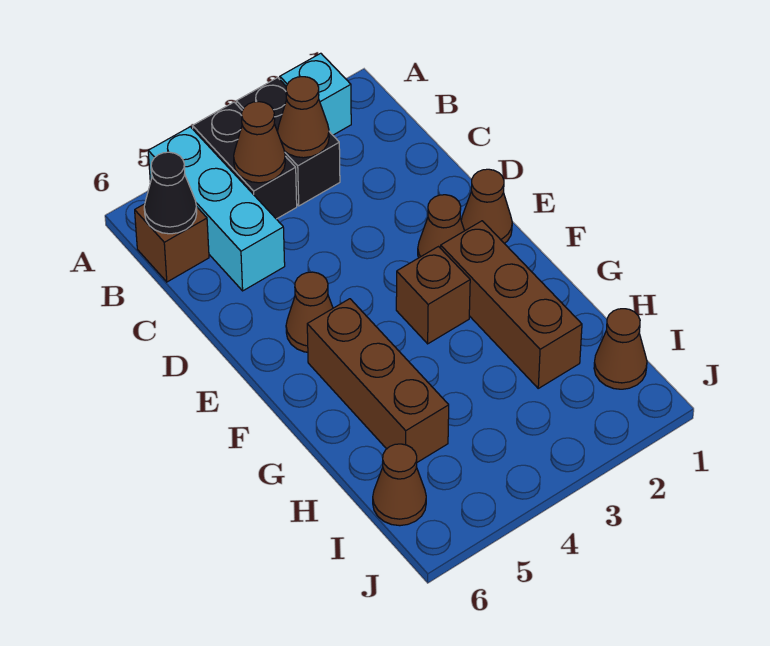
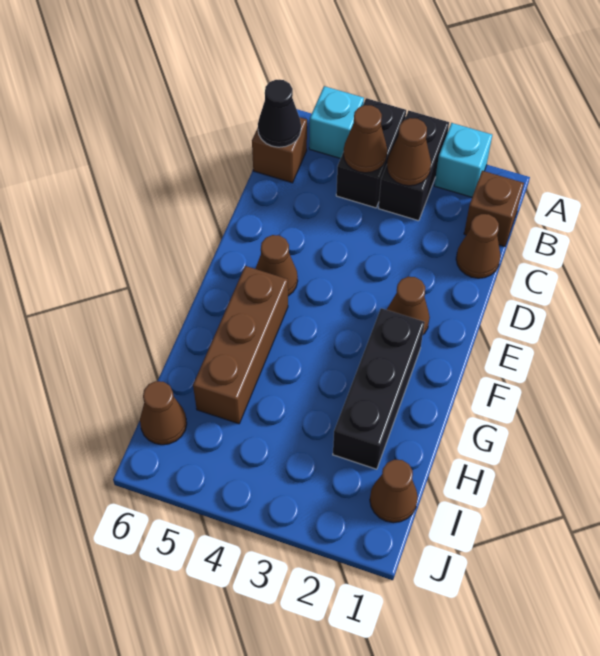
cyan 1x3 brick [148,127,285,291] -> cyan 1x1 brick [309,86,364,159]
brown 1x1 cone [461,169,512,243] -> brown 1x1 cone moved to [456,214,501,278]
brown 1x3 brick [441,221,582,388] -> black 1x3 brick [333,308,425,469]
brown 1x1 brick [396,247,470,344] -> brown 1x1 brick moved to [464,171,524,247]

